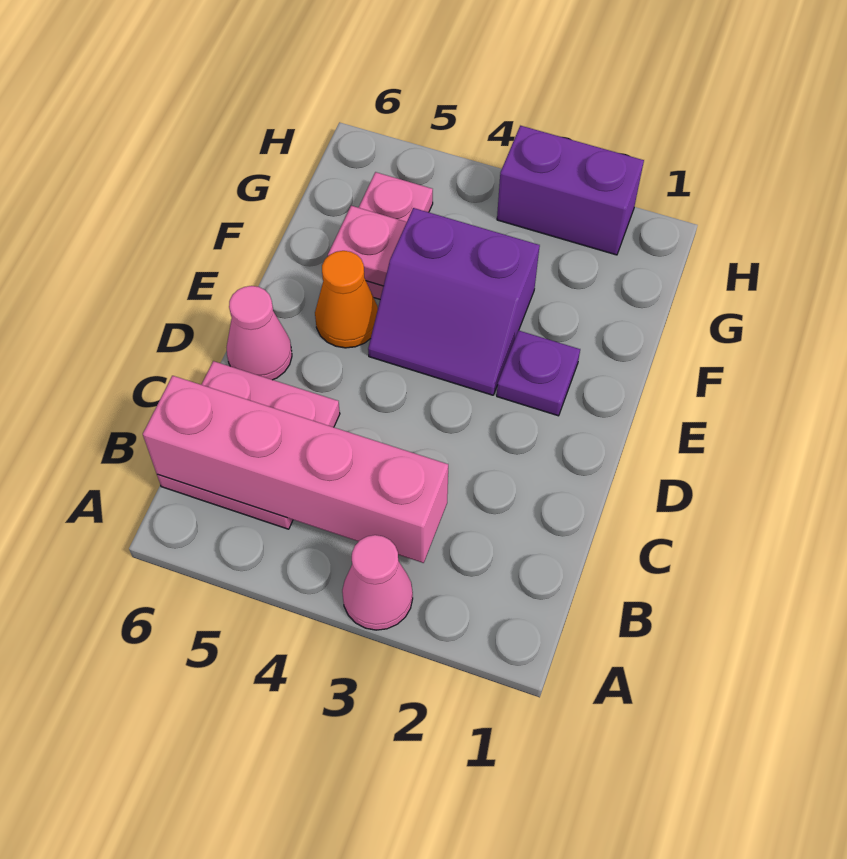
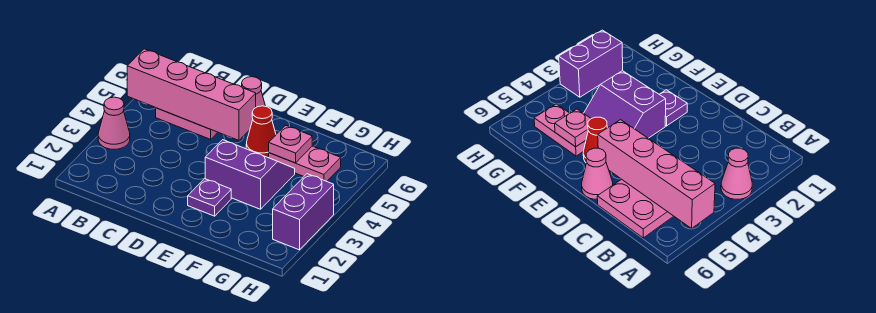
pink 1x4 brick [143,376,448,563] -> pink 1x4 brick turned to [127,49,256,140]
purple 2x2 slope [368,208,540,395] -> purple 2x2 slope turned to [205,140,295,209]
orange 1x1 cone [315,251,378,348] -> red 1x1 cone [246,106,276,157]

